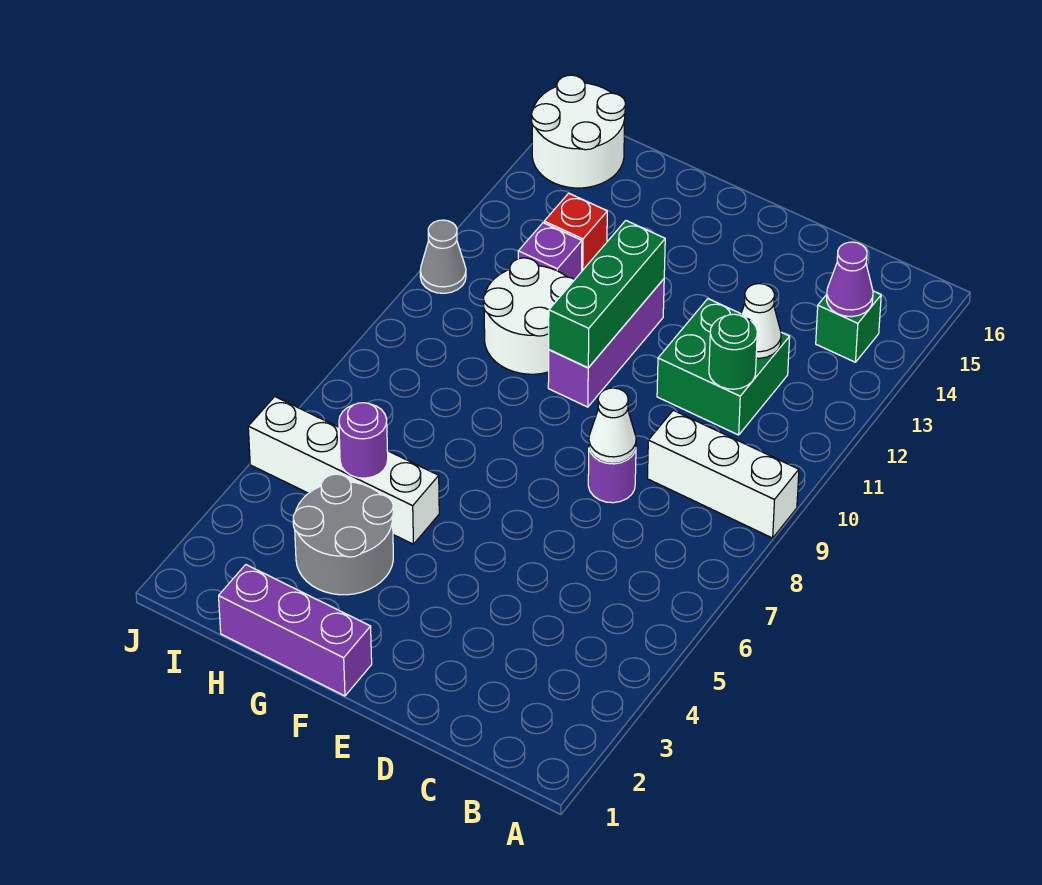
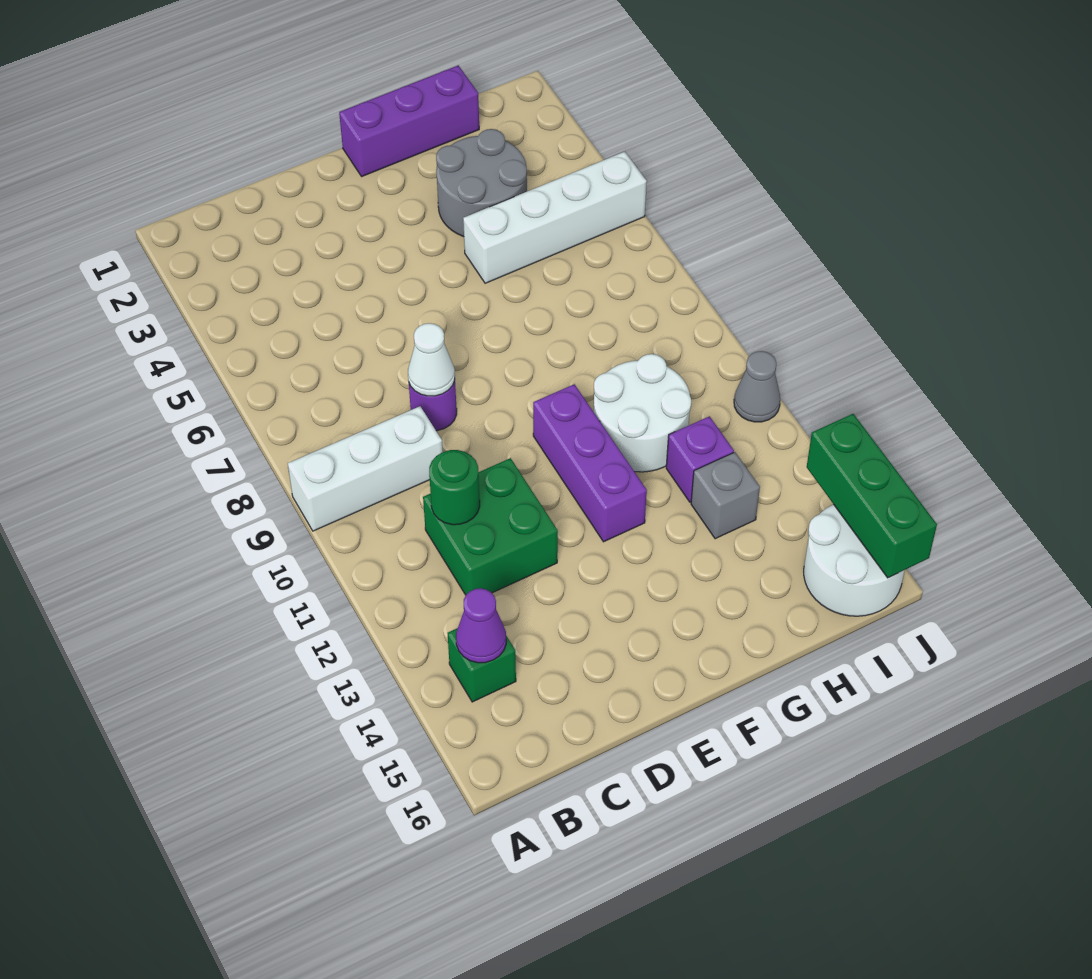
white 1x1 cone [741,284,781,358] -> none
green 1x3 brick [549,221,665,368] -> green 1x3 brick moved to [807,414,937,578]
purple 1x1 round brick [339,403,388,478] -> none
red 1x1 brick [544,193,607,271] -> grey 1x1 brick [691,452,760,539]

